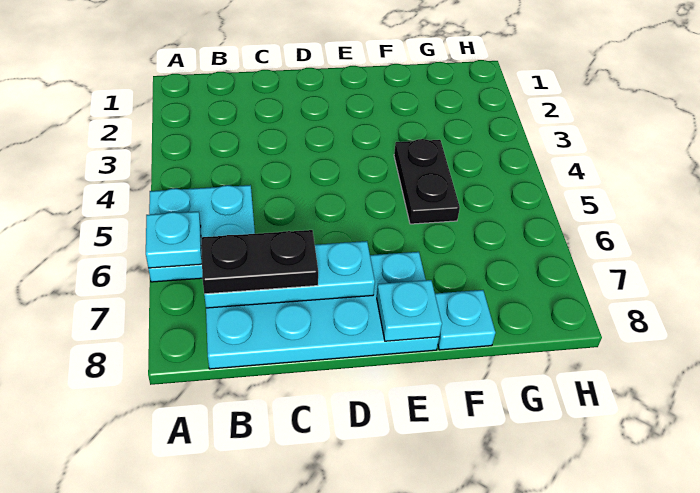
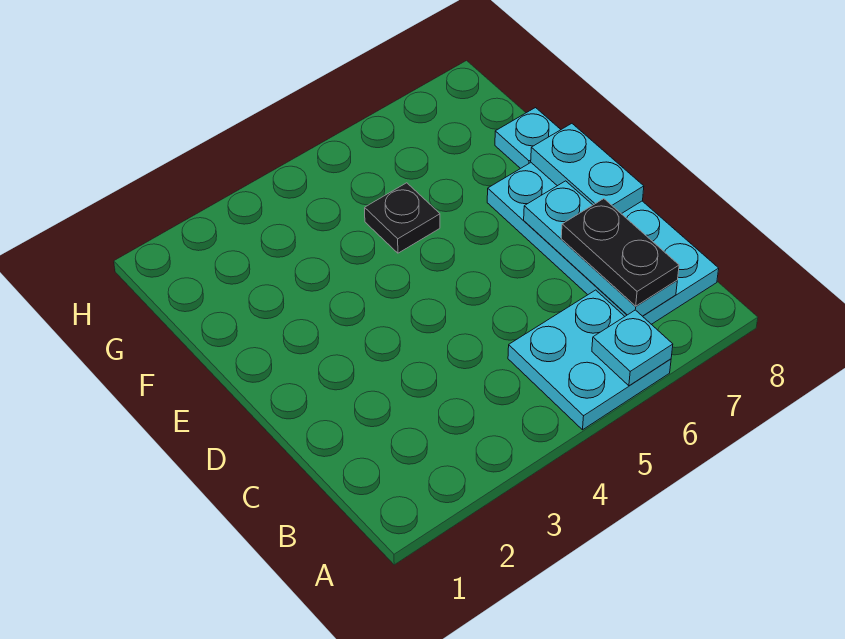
cyan 1x1 plate [377,280,442,341] -> cyan 1x2 plate [531,124,644,214]
black 1x2 plate [394,139,460,224] -> black 1x1 plate [365,183,440,253]

